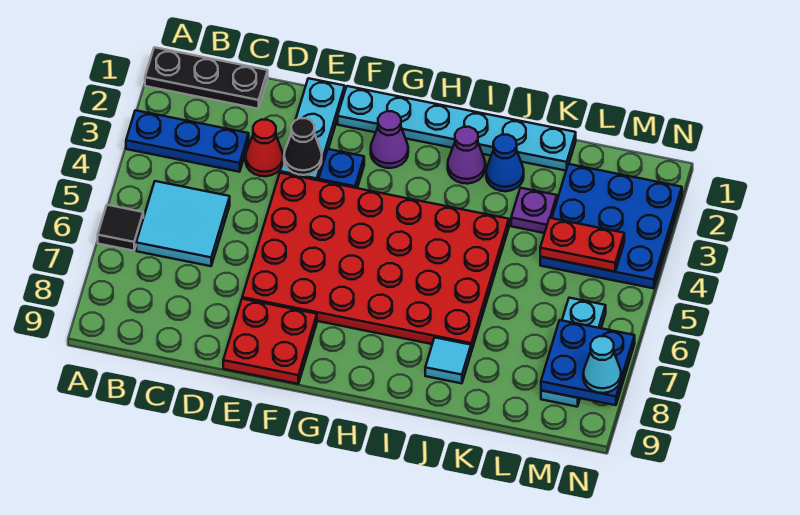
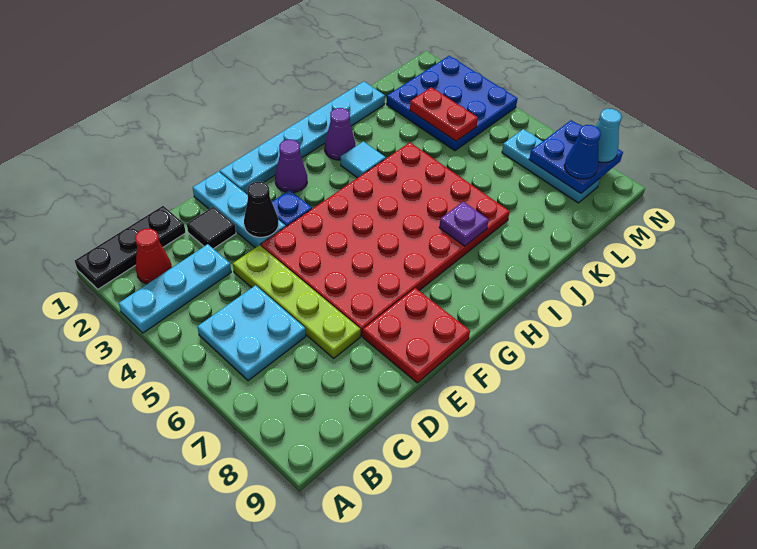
blue 1x3 plate [126,110,249,172] -> cyan 1x3 plate [119,244,231,333]
black 1x1 tile [98,205,143,251] -> black 1x1 tile moved to [187,207,236,249]
cyan 2x2 tile [136,181,230,266] -> cyan 2x2 plate [197,285,306,381]
red 1x1 cone [246,120,283,176] -> red 1x1 cone moved to [135,229,172,284]
none -> lime 1x4 plate [233,245,360,358]
blue 1x1 cone [486,135,524,191] -> blue 1x1 cone moved to [564,125,601,179]
cyan 1x1 tile [425,338,471,383] -> cyan 1x1 tile moved to [341,141,386,178]
purple 1x1 plate [511,188,557,233] -> purple 1x1 plate moved to [439,202,489,246]
red 1x2 plate [540,218,624,272] -> red 1x2 plate turned to [410,87,478,141]

